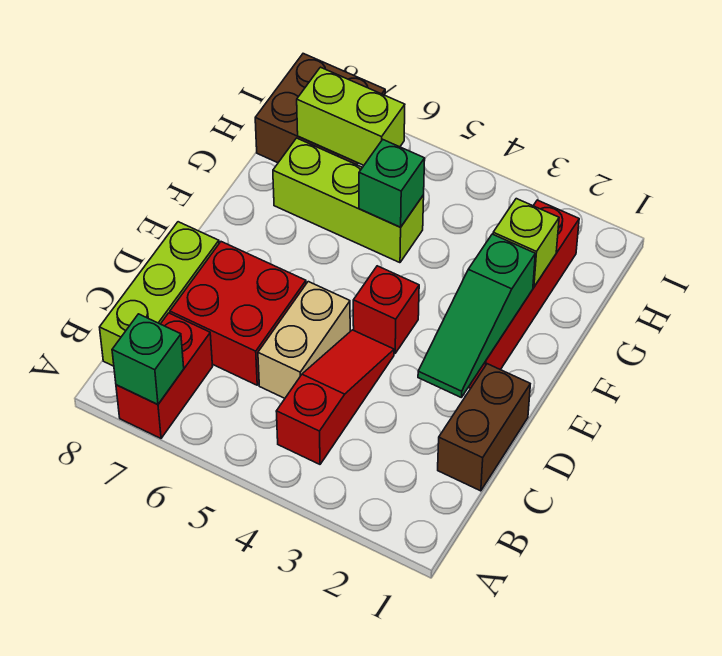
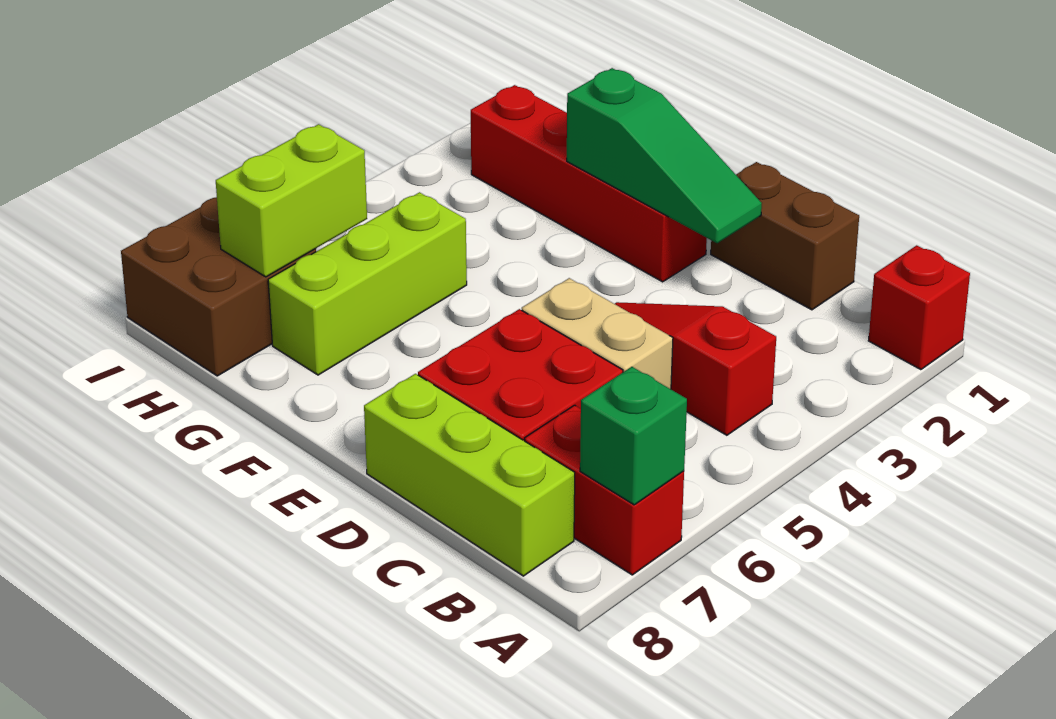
red 1x1 brick [353,266,419,353] -> red 1x1 brick moved to [868,245,970,370]
lime 1x1 brick [493,199,559,287] -> none
green 1x1 brick [359,140,425,227] -> none

